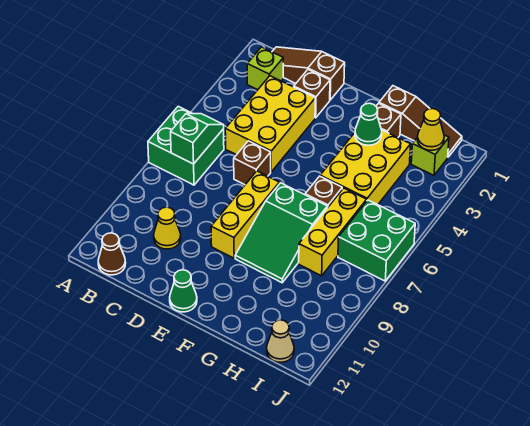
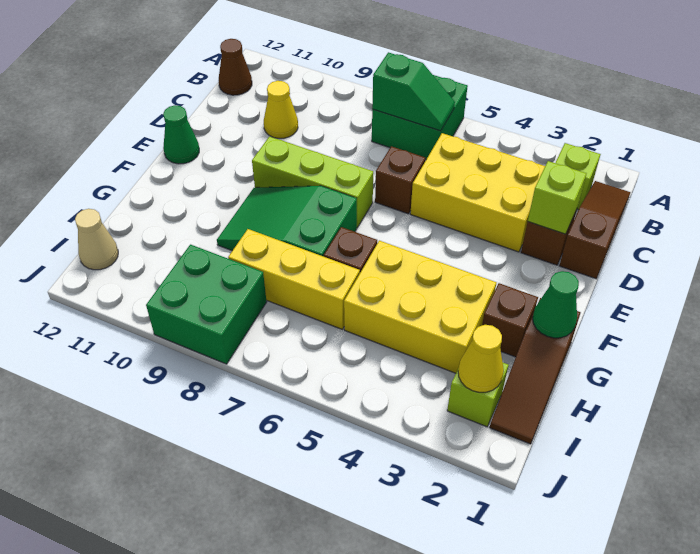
none -> lime 1x1 brick [528,161,587,234]
yellow 1x3 brick [211,171,279,258] -> lime 1x3 brick [252,136,373,228]
green 1x1 cone [355,103,382,145] -> green 1x1 cone moved to [533,271,579,338]
green 2x2 brick [338,200,415,281] -> green 2x2 brick moved to [146,245,267,364]

